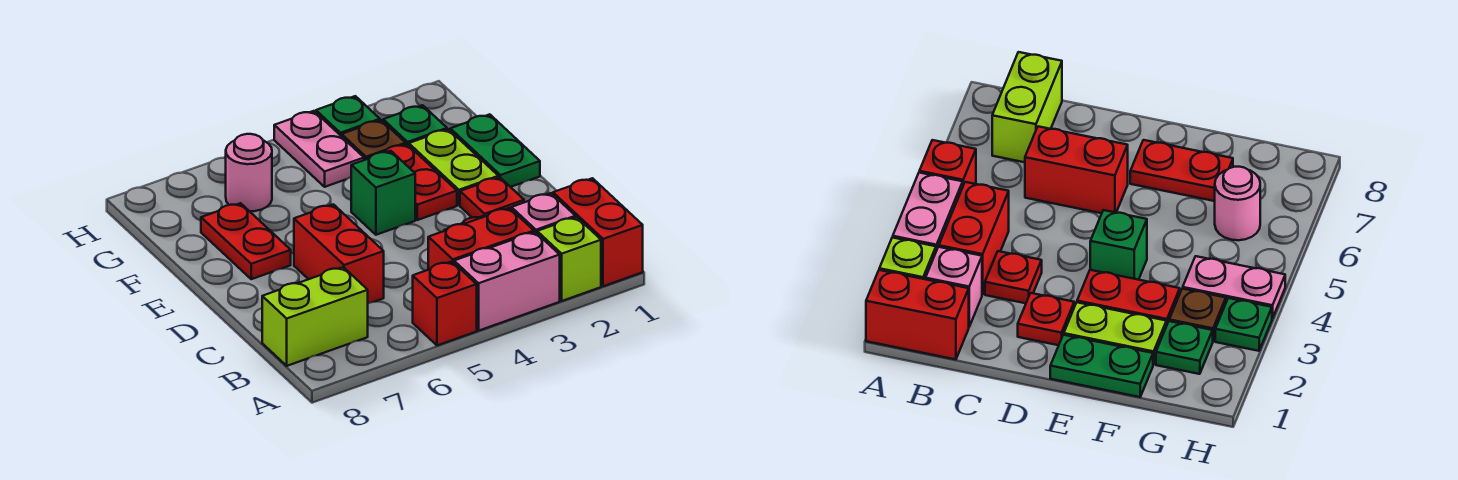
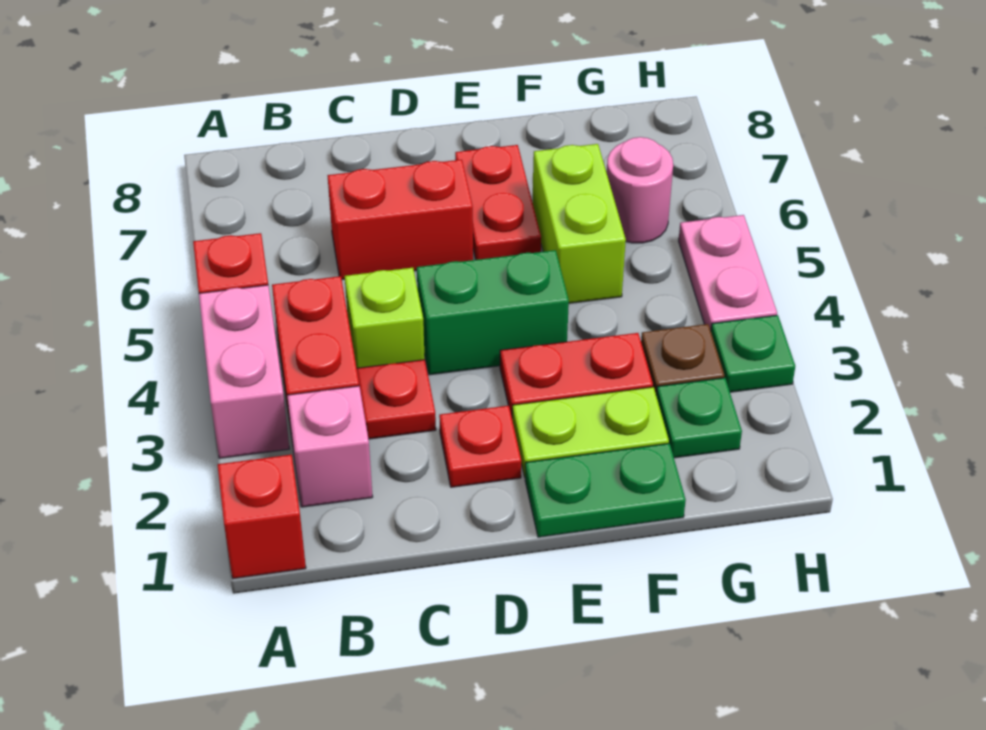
red 1x2 brick [553,178,643,286] -> red 1x1 brick [218,455,306,578]
lime 1x1 brick [537,217,601,301] -> lime 1x1 brick moved to [345,268,425,368]
lime 1x2 brick [262,267,368,366] -> lime 1x2 brick moved to [533,144,626,303]
green 1x1 brick [351,151,415,235] -> green 1x2 brick [417,250,569,375]
red 1x2 plate [201,203,291,279] -> red 1x2 plate turned to [455,145,541,260]
pink 1x2 plate [274,111,364,187] -> pink 1x2 plate turned to [679,215,777,330]

